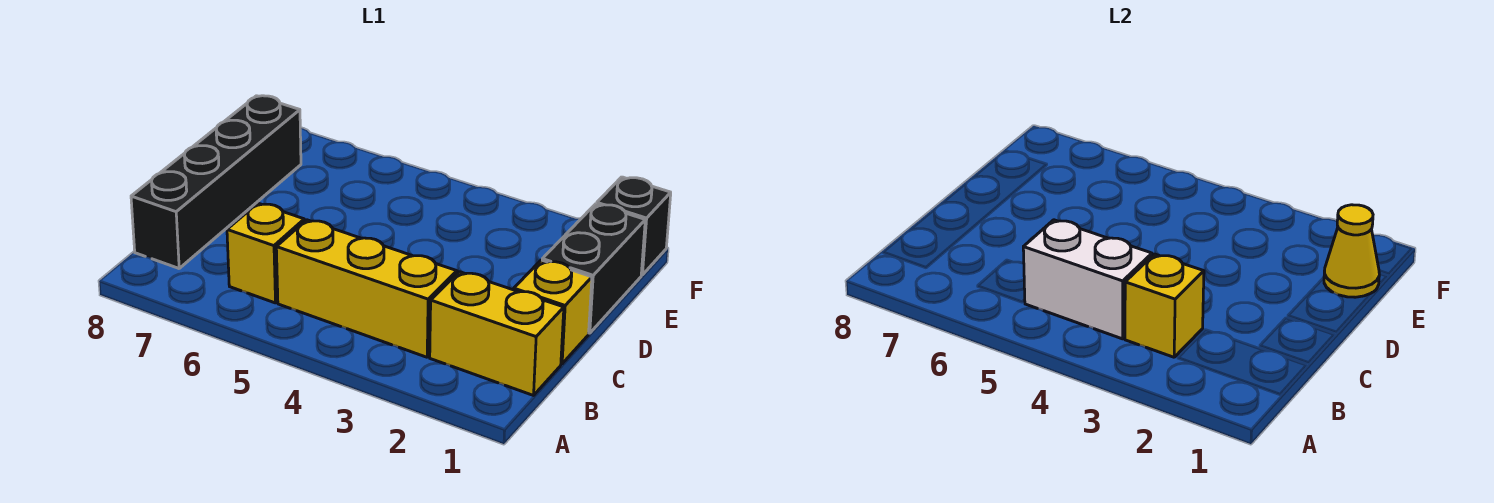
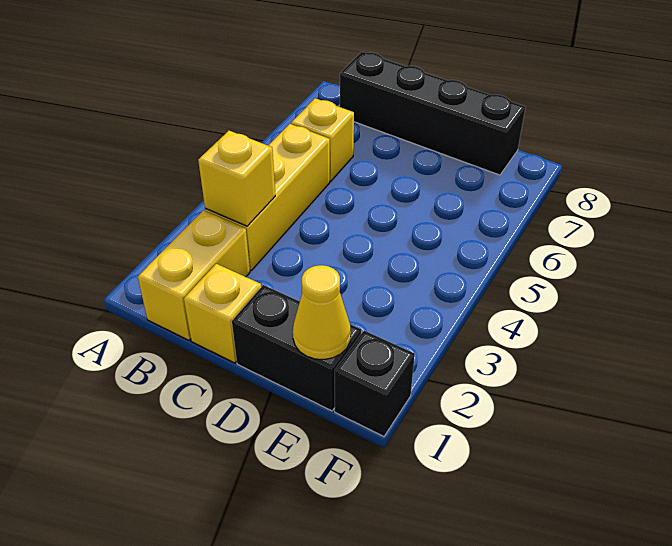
white 1x2 brick [1023,220,1152,339] -> none

